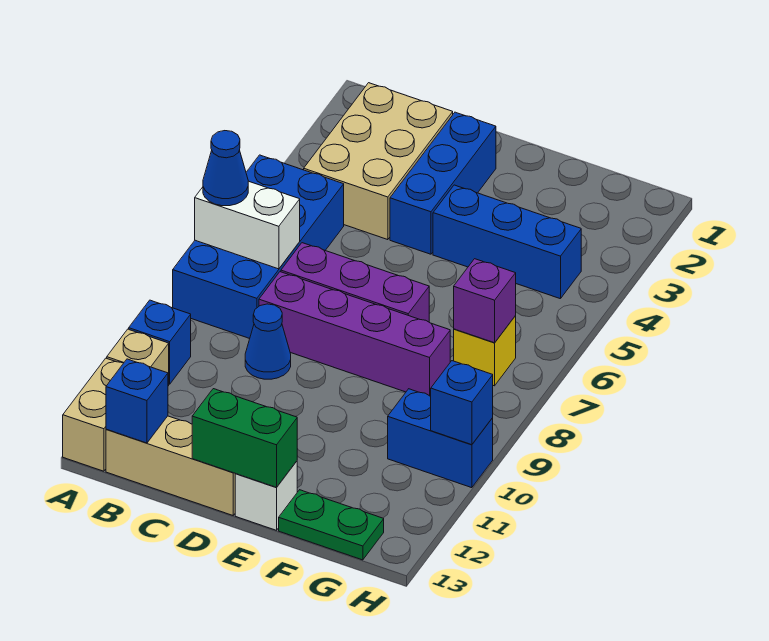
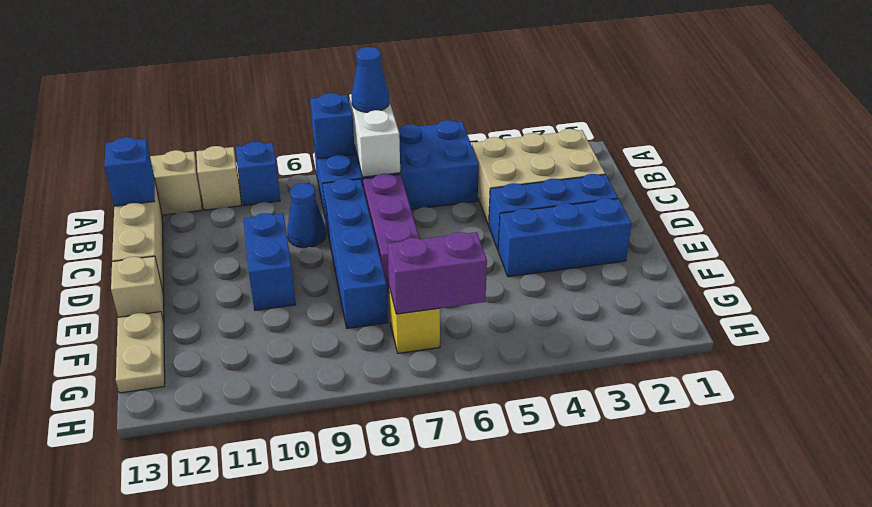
purple 1x4 brick [259,272,450,396] -> blue 1x4 brick [322,178,388,328]
green 1x2 brick [192,389,297,487] -> none
blue 1x3 brick [433,185,581,299] -> blue 1x3 brick turned to [498,198,632,277]
white 1x1 brick [235,461,297,530] -> tan 1x1 brick [111,256,164,322]
green 1x2 plate [279,490,384,560] -> tan 1x2 plate [116,312,165,393]
purple 1x1 brick [454,259,516,343] -> purple 1x2 brick [388,232,487,314]
blue 1x2 brick [388,389,493,488] -> blue 1x2 brick moved to [243,213,296,310]
blue 1x1 brick [431,361,493,445] -> blue 1x1 brick moved to [310,93,355,159]

